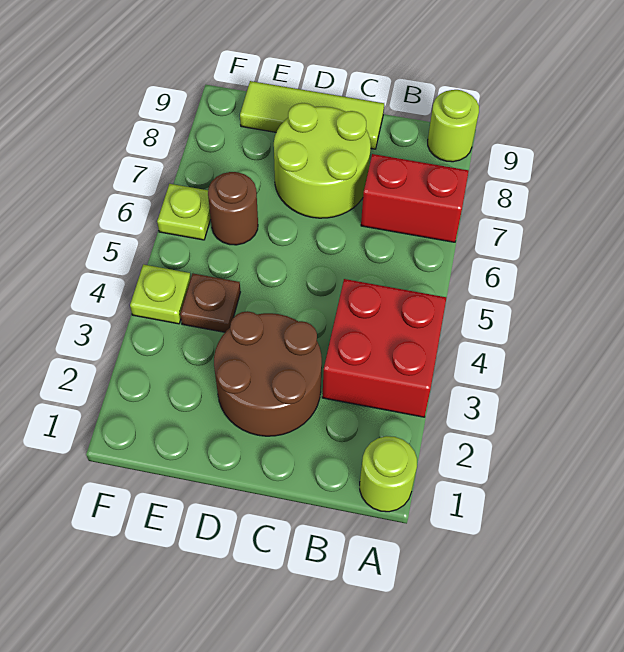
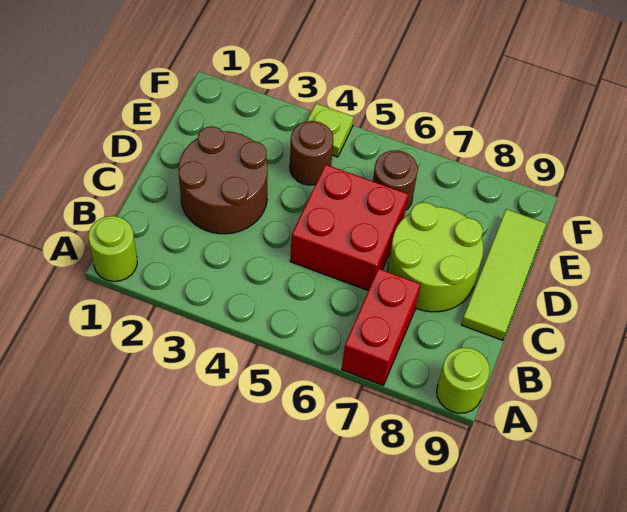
red 2x2 brick [322,279,447,417] -> red 2x2 brick moved to [290,164,408,291]
brown 1x1 plate [180,274,240,332] -> brown 1x1 round brick [290,121,333,185]
lime 1x1 plate [157,184,211,240] -> none

